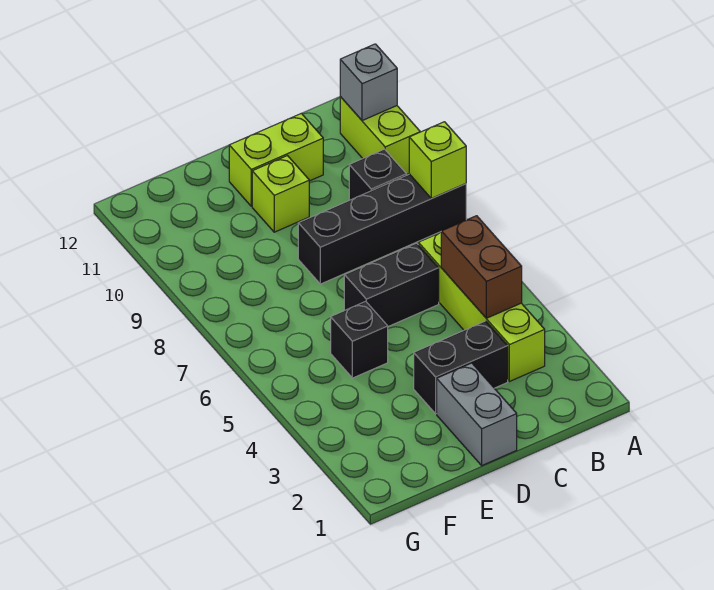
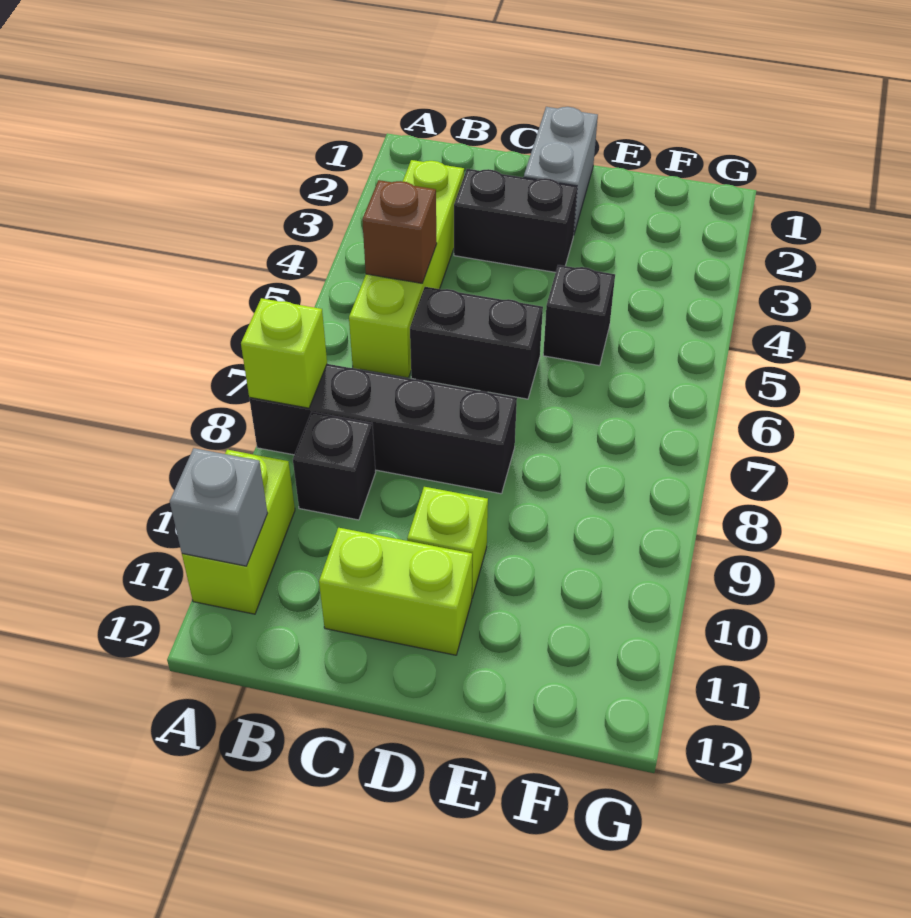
brown 1x2 brick [441,216,522,318] -> brown 1x1 brick [362,180,437,283]

